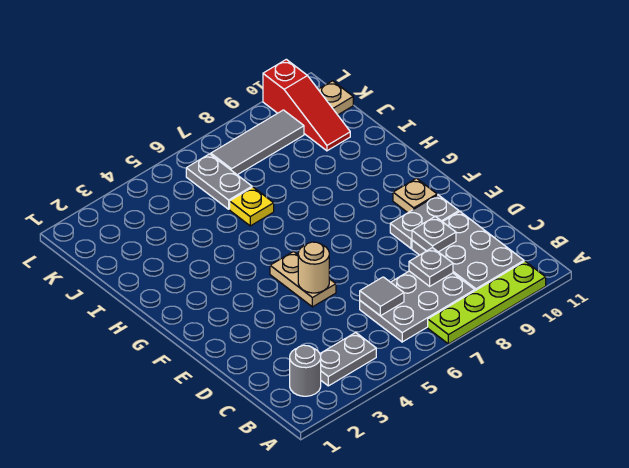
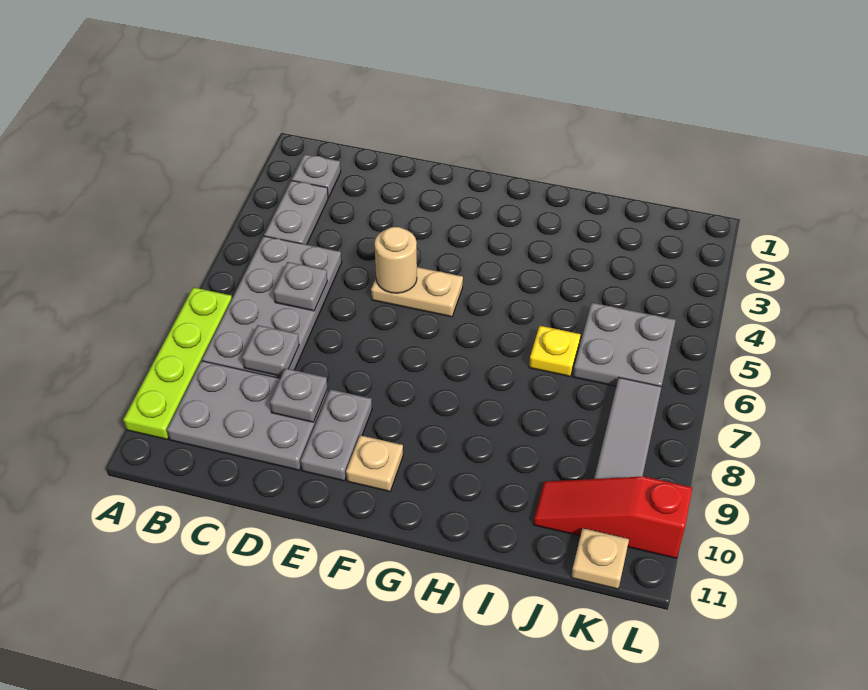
grey 1x1 round brick [290,345,321,396] -> grey 1x1 plate [292,154,341,198]
grey 2x3 plate [360,271,475,342] -> grey 2x4 plate [202,236,342,378]
grey 1x1 tile [360,277,404,316] -> grey 1x1 plate [273,262,327,311]
grey 1x2 plate [186,154,252,209] -> grey 2x2 plate [573,303,676,387]

